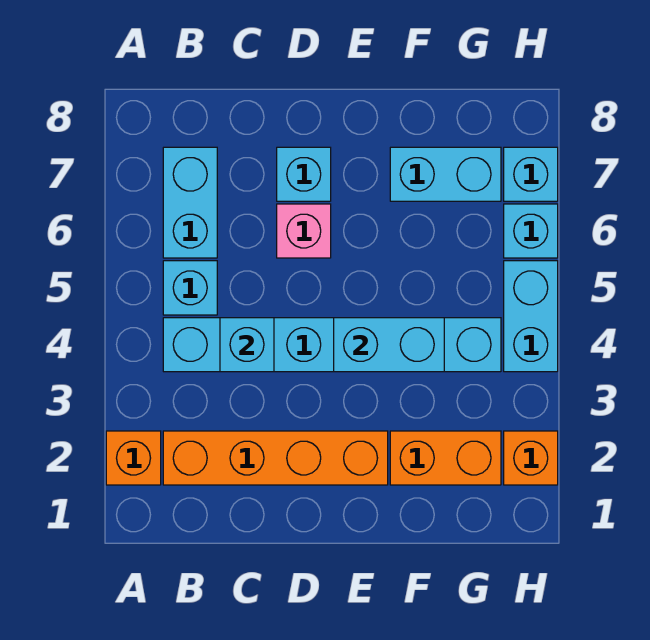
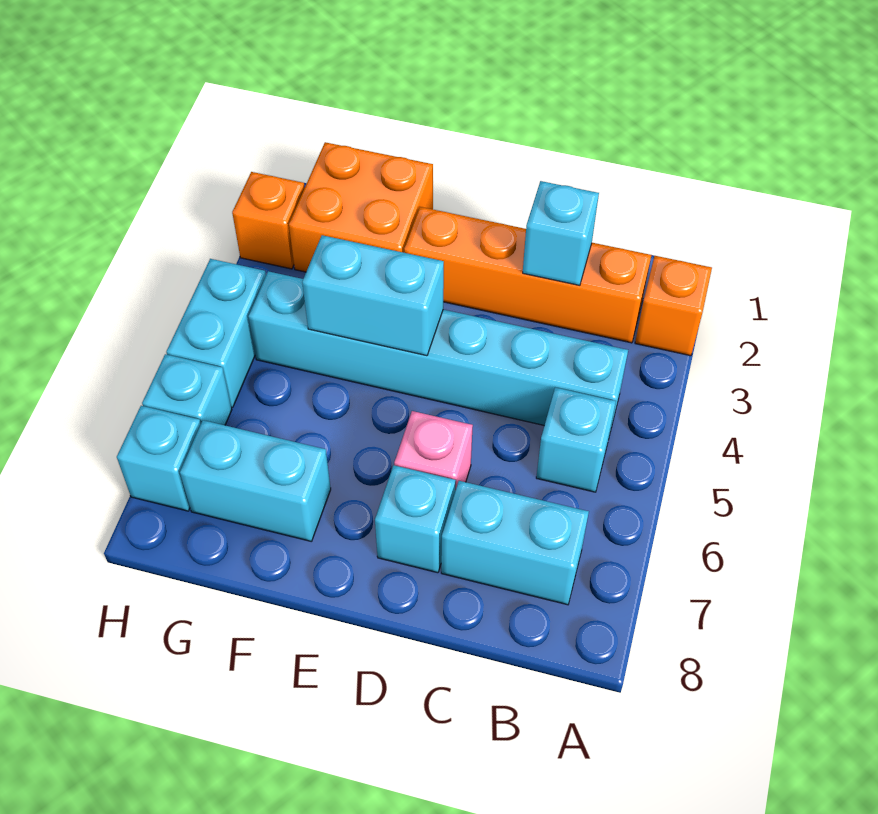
cyan 1x2 brick [163,147,217,258] -> cyan 1x2 brick turned to [441,481,589,605]
cyan 1x1 brick [220,318,274,372] -> cyan 1x1 brick moved to [523,181,599,285]
orange 1x2 brick [390,431,501,485] -> orange 2x2 brick [289,142,433,272]

